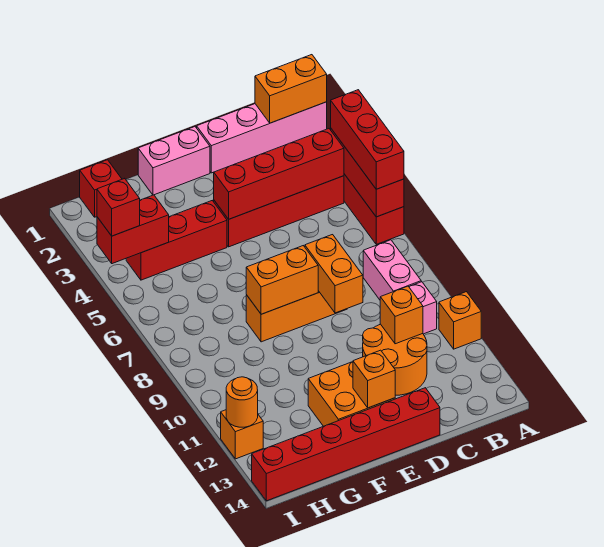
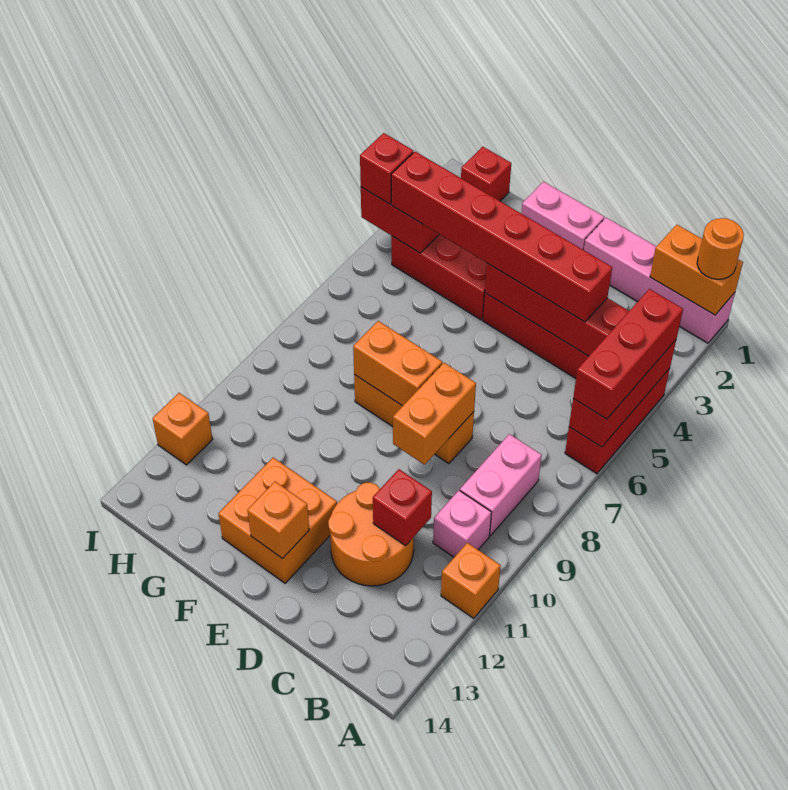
orange 1x1 brick [380,286,423,344] -> red 1x1 brick [373,469,432,546]
red 1x6 brick [252,388,440,501] -> red 1x6 brick moved to [391,152,612,322]
orange 1x1 round brick [226,377,258,427] -> orange 1x1 round brick moved to [697,218,744,279]

